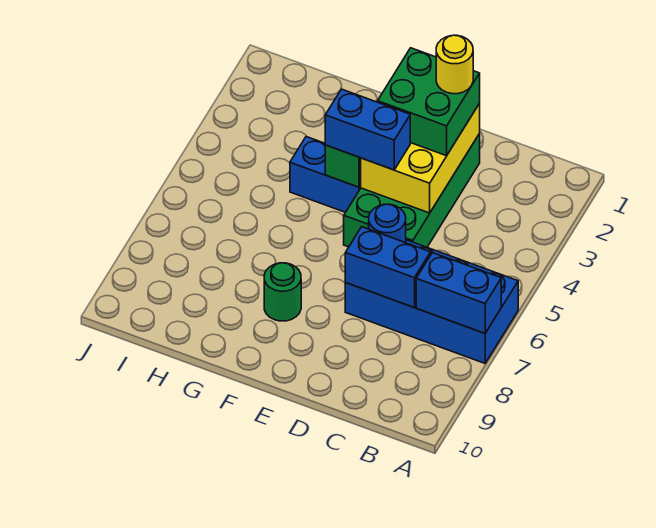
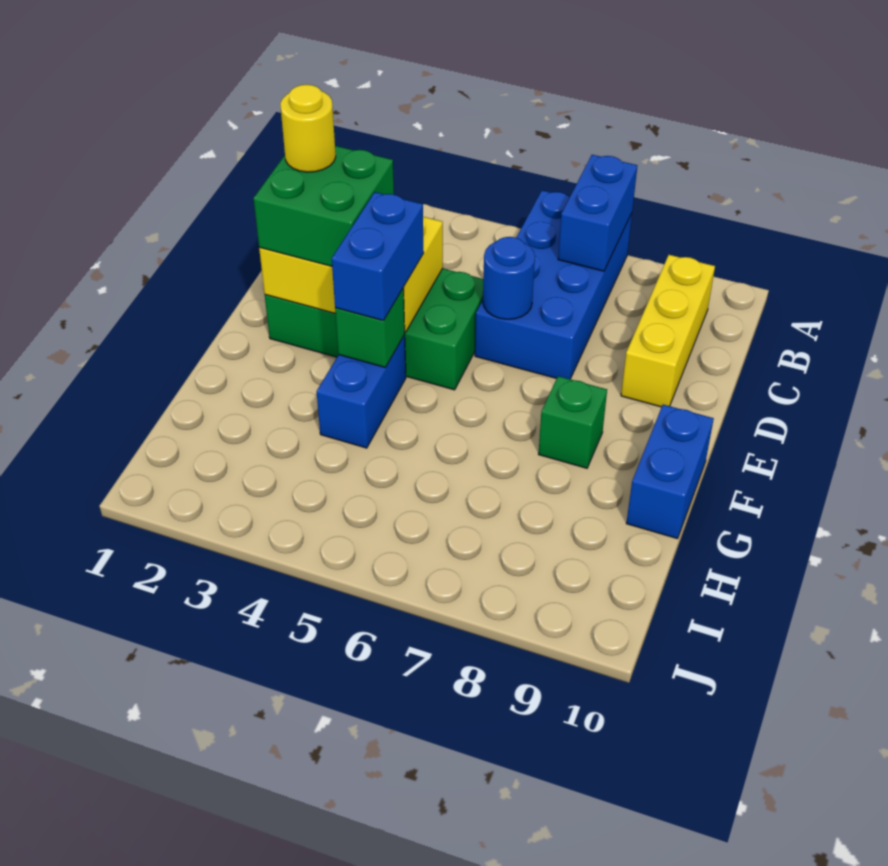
none -> yellow 1x3 brick [621,255,715,407]
blue 1x2 brick [345,227,431,308] -> blue 1x2 brick moved to [626,405,714,539]
green 1x1 round brick [264,263,301,321] -> green 1x1 brick [539,376,607,468]

